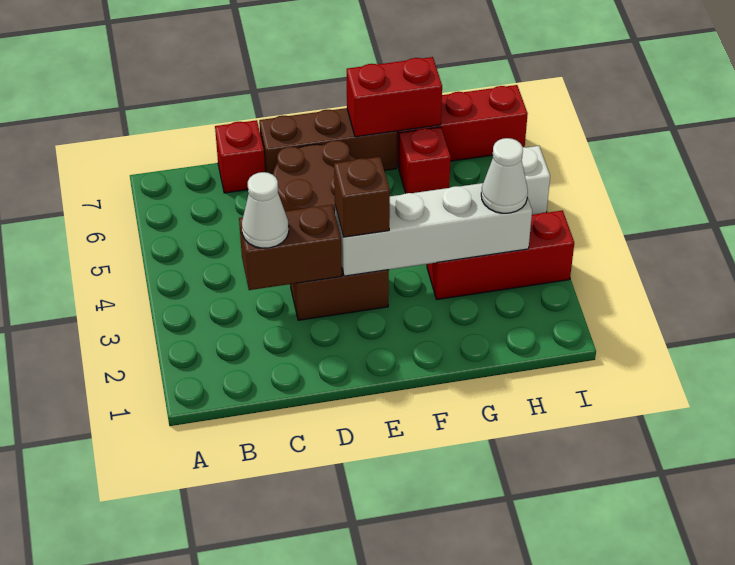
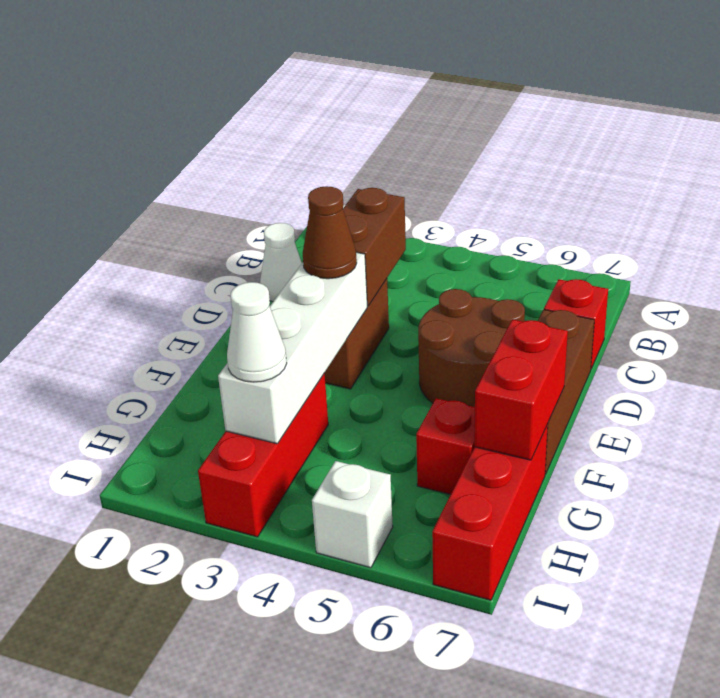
white 1x1 cone [242,172,289,248] -> white 1x1 cone moved to [260,223,302,302]
brown 1x1 brick [334,157,390,237] -> brown 1x1 cone [303,186,357,279]

